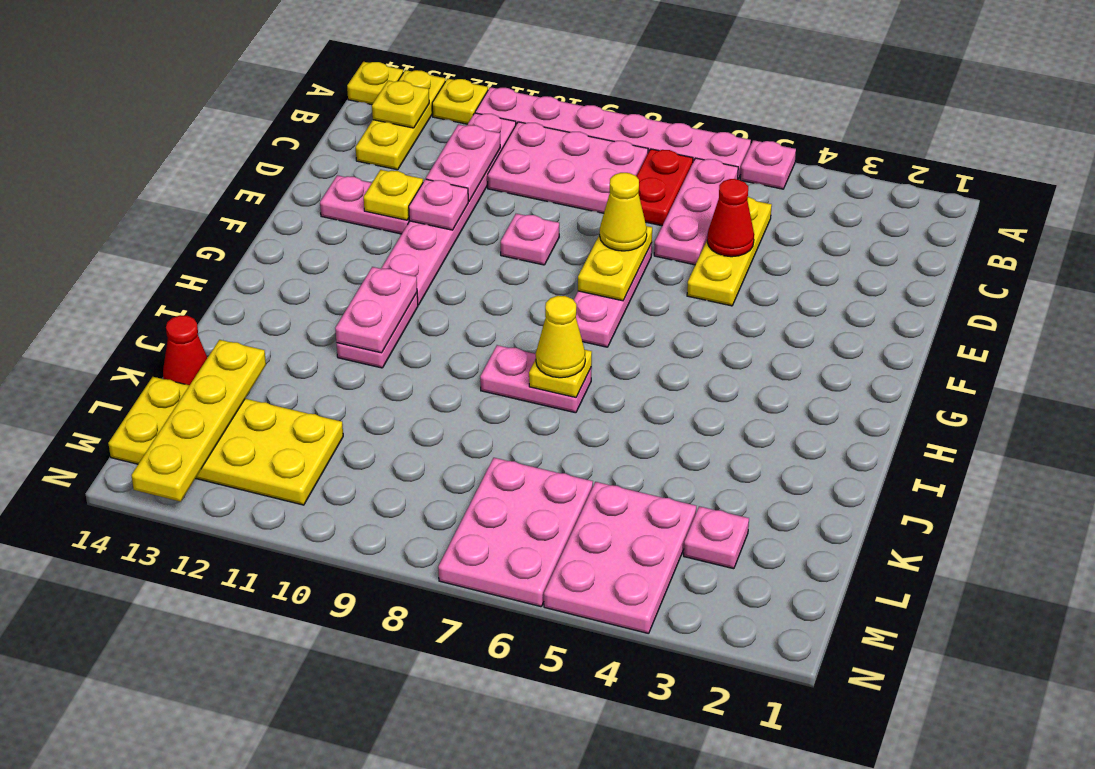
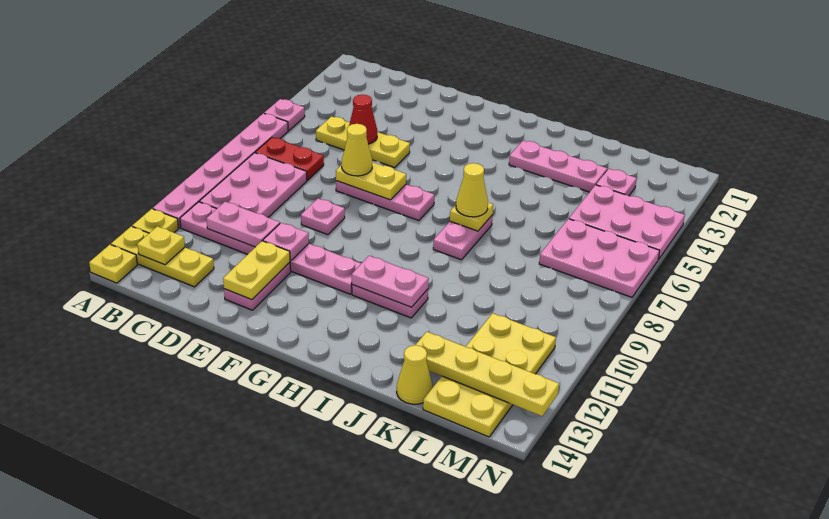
pink 1x3 plate [654,158,738,265] -> pink 1x3 plate moved to [509,141,607,192]
yellow 1x1 plate [364,170,423,220] -> yellow 1x2 plate [223,241,290,300]
red 1x1 cone [163,315,208,385] -> yellow 1x1 cone [397,345,433,404]

